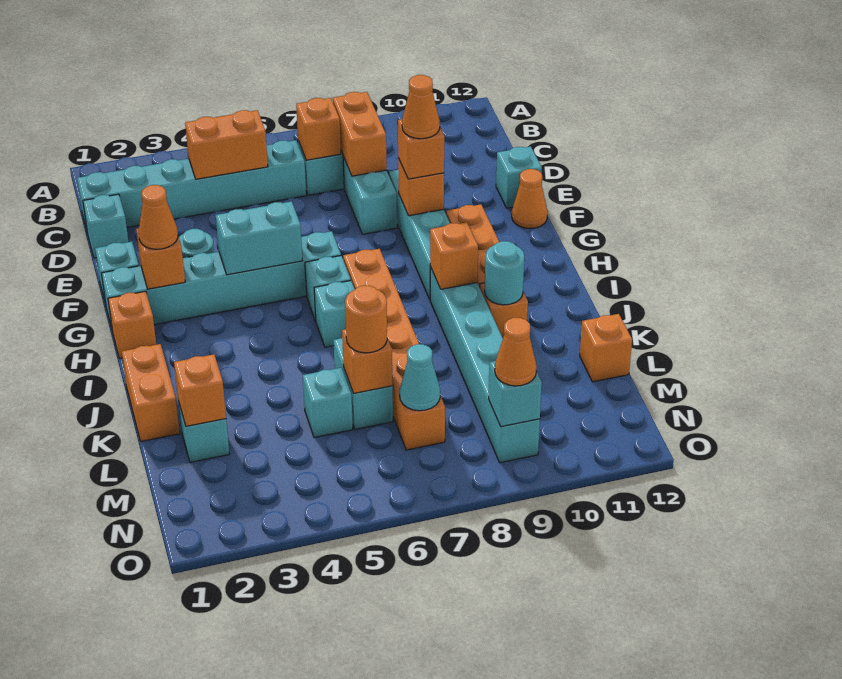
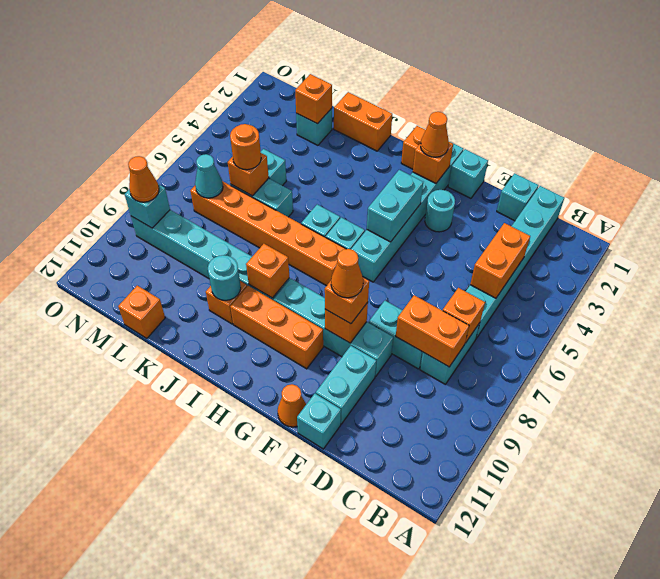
none -> cyan 1x2 brick [316,346,376,424]

